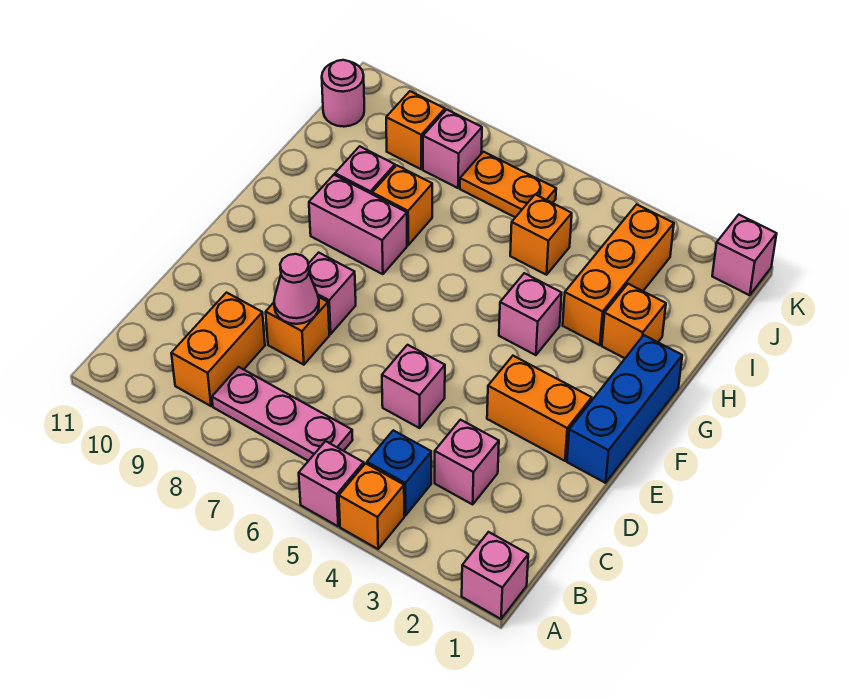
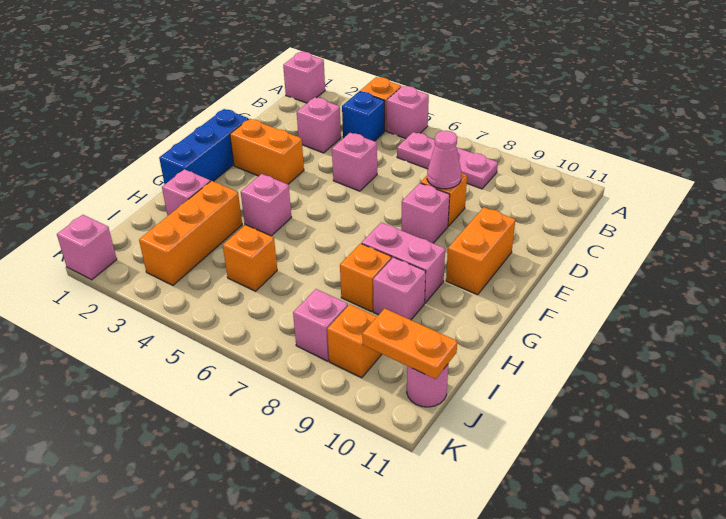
orange 1x2 brick [171,293,265,406] -> orange 1x2 brick moved to [446,207,515,295]
orange 1x1 brick [602,284,666,358] -> pink 1x1 brick [162,169,210,216]
orange 1x2 plate [460,152,556,217] -> orange 1x2 plate moved to [362,308,457,379]

